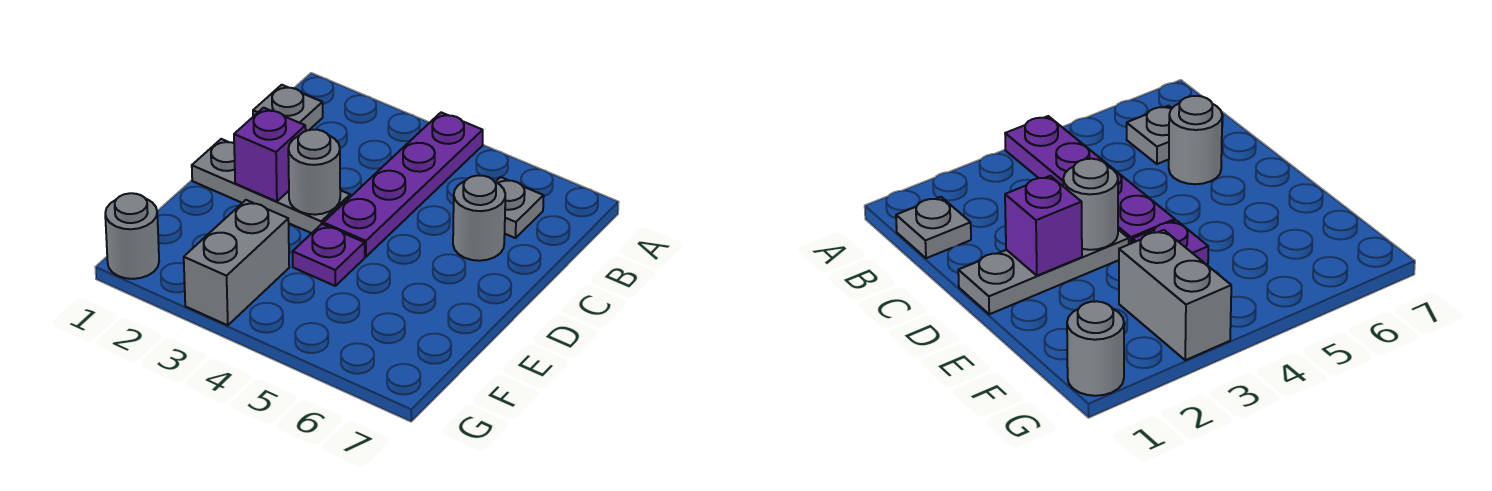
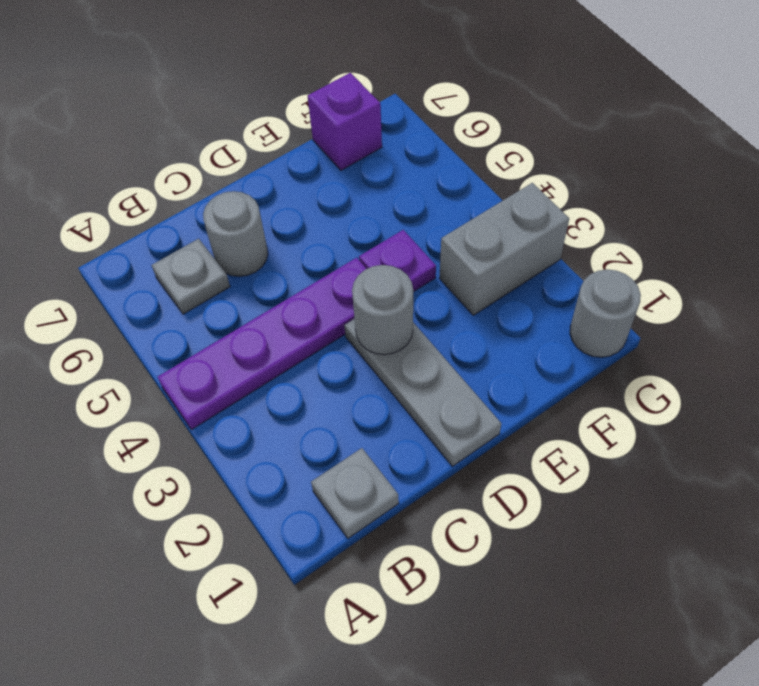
purple 1x1 brick [234,108,306,202] -> purple 1x1 brick moved to [308,73,382,170]

